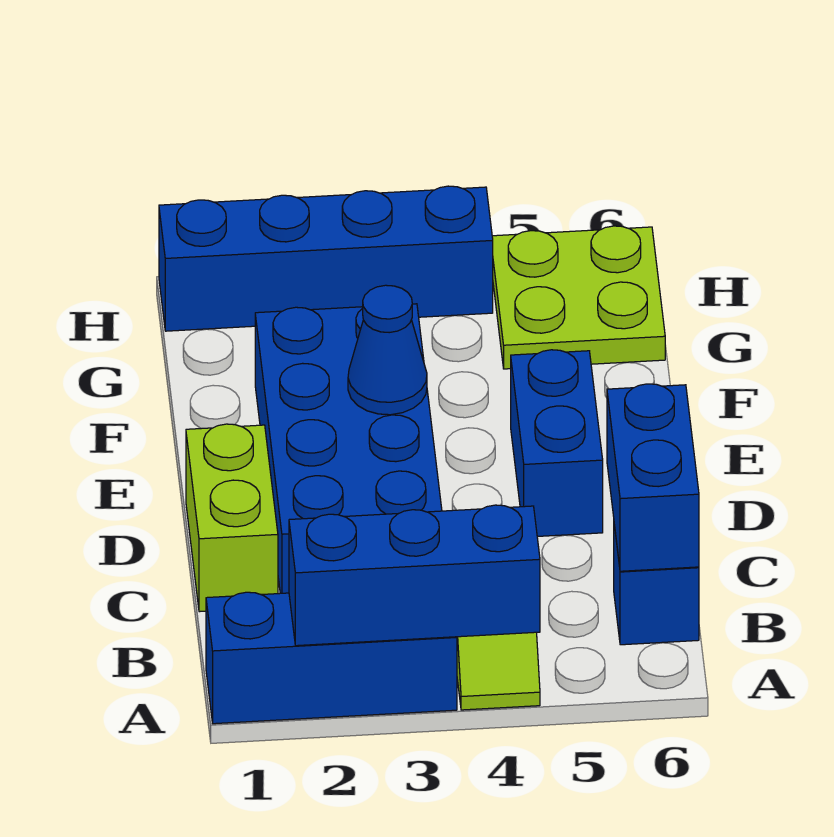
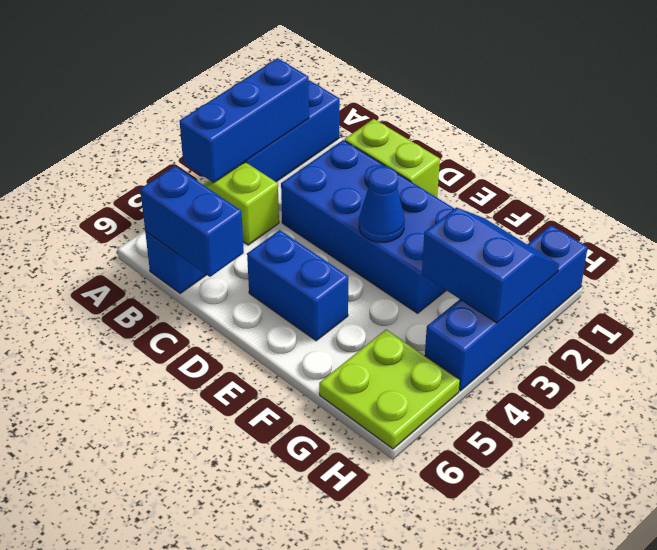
none -> blue 2x2 slope [422,207,559,323]

